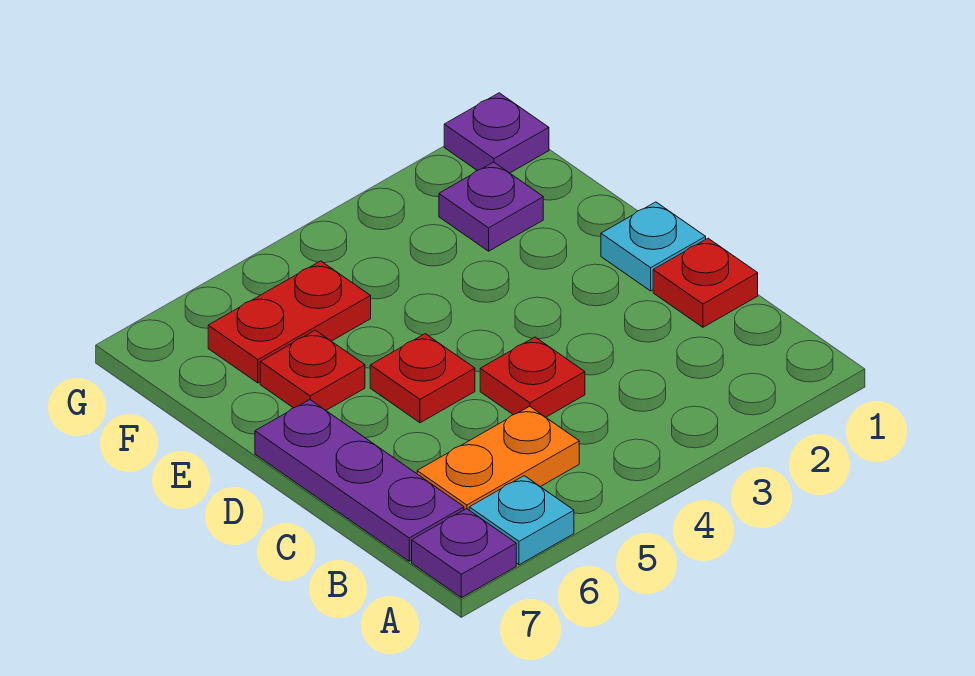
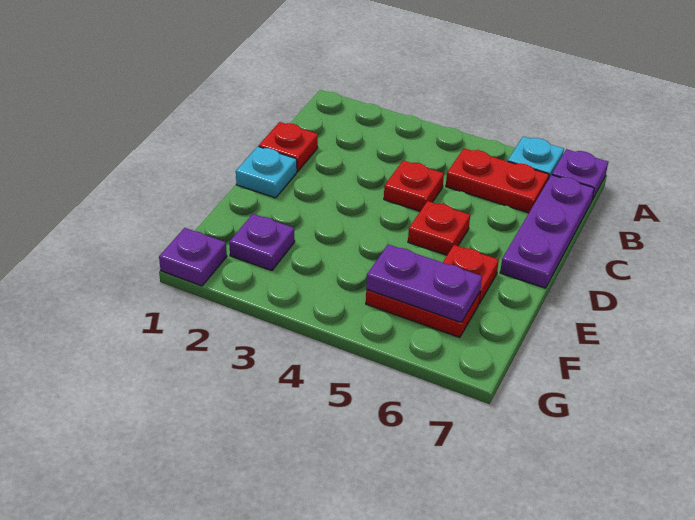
orange 1x2 plate [417,406,579,510] -> red 1x2 plate [446,148,549,213]
none -> purple 1x2 plate [366,244,482,323]

